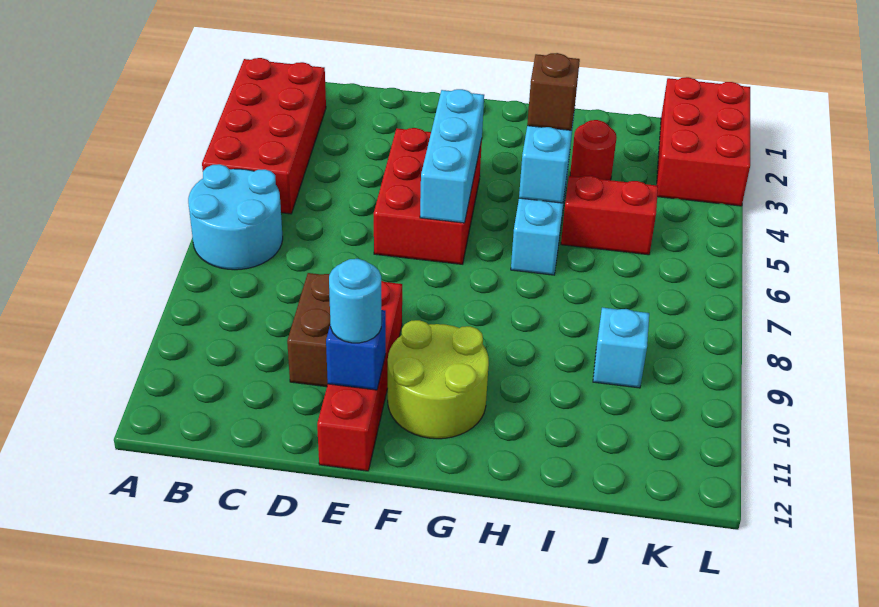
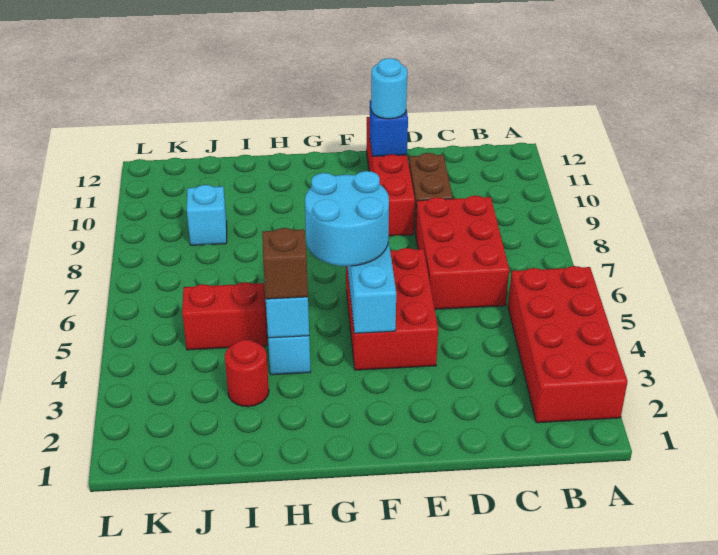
cyan 2x2 round brick [188,164,283,270] -> cyan 2x2 round brick moved to [305,171,389,266]
lime 2x2 round brick [388,320,489,439] -> none
red 2x3 brick [657,77,750,206] -> red 2x3 brick moved to [416,195,509,309]

